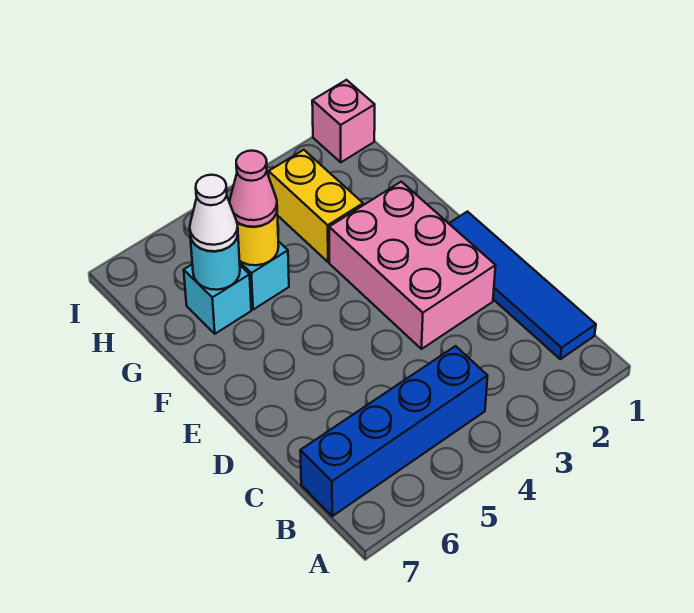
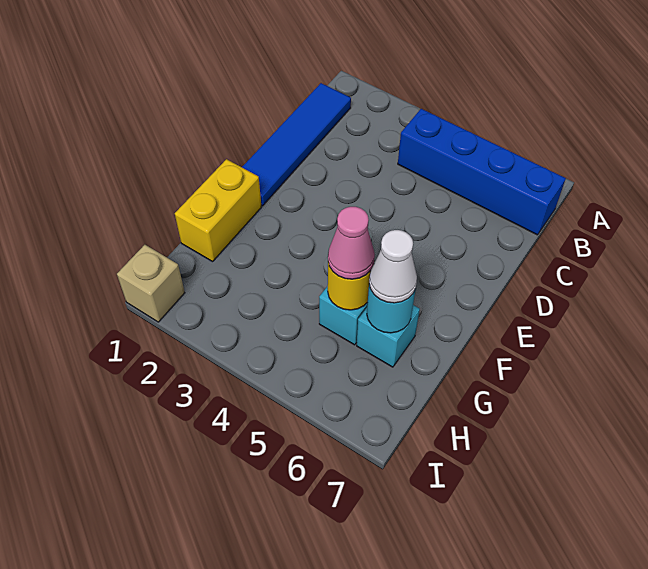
pink 2x3 brick [329,182,496,349] -> none
yellow 1x2 brick [269,150,363,262] -> yellow 1x2 brick moved to [175,159,262,262]
pink 1x1 brick [312,80,375,162] -> tan 1x1 brick [117,245,185,322]

